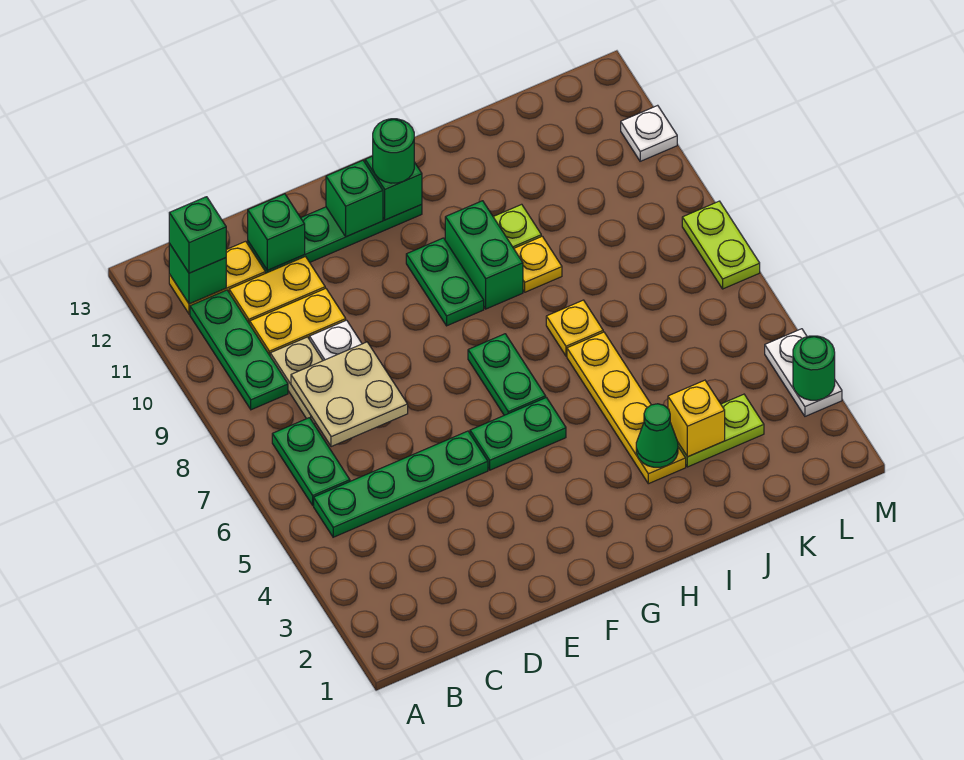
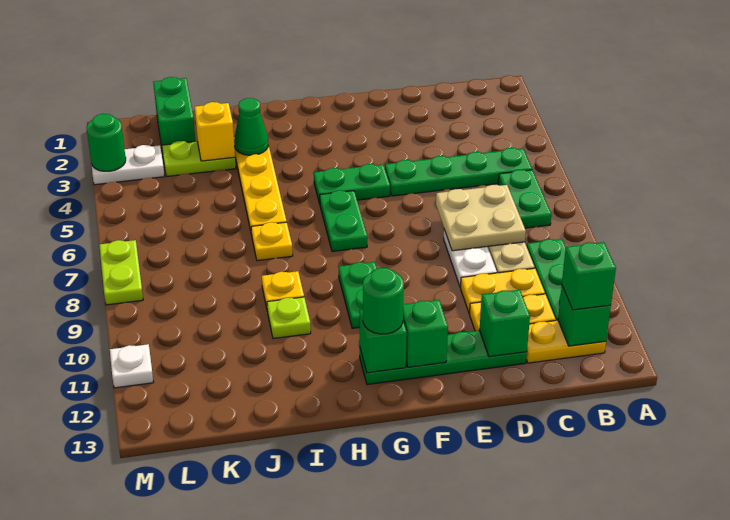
green 1x2 brick [445,201,523,309] -> green 1x2 brick moved to [153,77,196,146]
white 1x2 plate [765,329,842,416] -> white 1x2 plate turned to [91,145,164,185]

